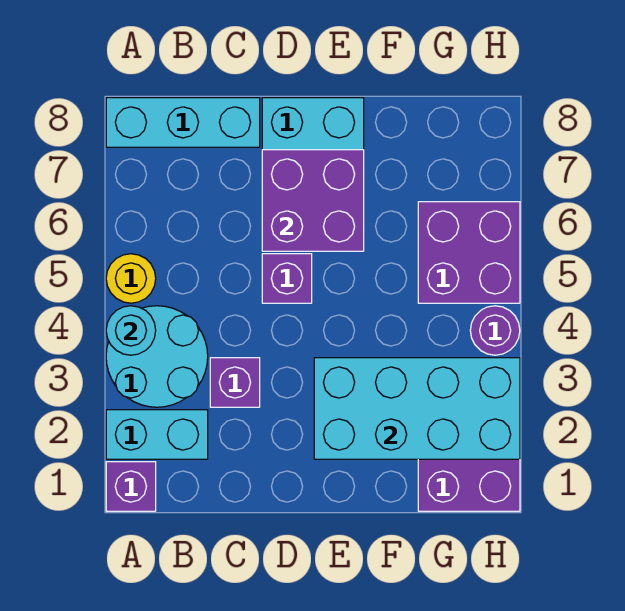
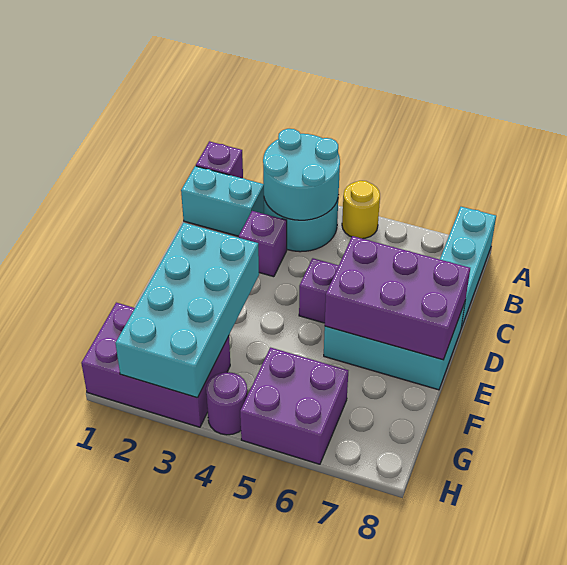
cyan 1x2 brick [106,410,208,459] -> cyan 1x2 brick turned to [181,166,264,236]
cyan 1x1 round brick [106,306,156,355] -> cyan 2x2 round brick [263,129,340,220]
purple 2x2 brick [262,150,364,251] -> purple 2x3 brick [325,236,470,360]

